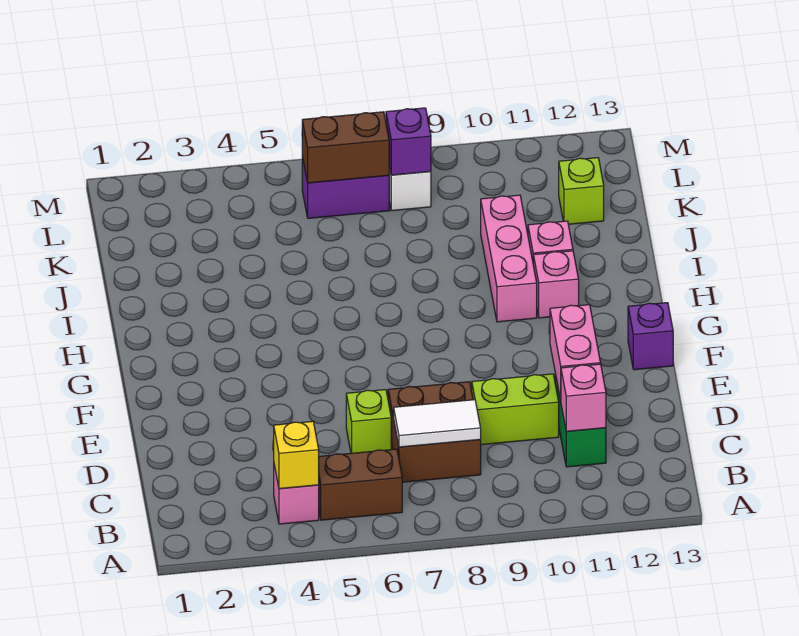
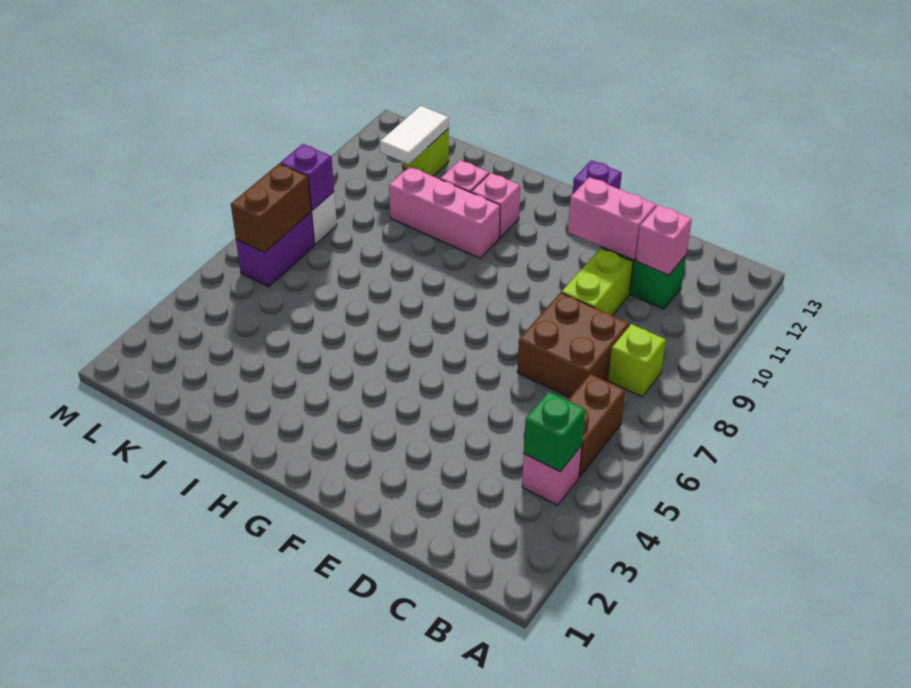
yellow 1x1 brick [274,421,319,489] -> green 1x1 brick [524,392,585,472]
white 1x2 tile [394,400,481,447] -> white 1x2 tile moved to [380,106,449,164]
lime 1x1 brick [346,390,391,453] -> lime 1x1 brick moved to [608,324,666,397]

